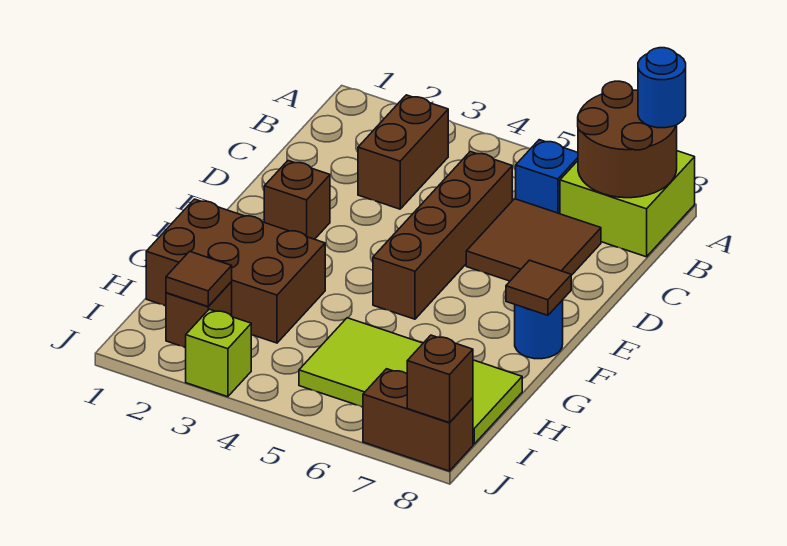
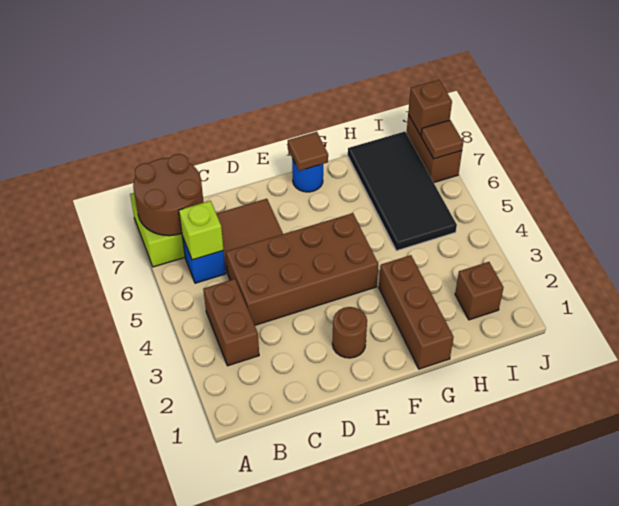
blue 1x1 round brick [638,48,686,128] -> none
brown 1x2 brick [358,95,448,209] -> brown 1x2 brick turned to [203,279,259,366]
brown 1x4 brick [373,152,512,319] -> brown 2x4 brick [226,213,378,325]
brown 1x1 brick [264,161,330,239] -> brown 1x1 round brick [332,307,367,358]
brown 2x3 brick [146,199,325,343] -> brown 1x3 brick [379,255,454,369]
lime 2x4 tile [299,318,522,444] -> black 2x4 tile [348,132,457,251]
brown 1x1 tile [166,251,232,306] -> brown 1x1 tile moved to [421,120,463,159]
lime 1x1 brick [186,309,251,397] -> lime 1x1 brick moved to [179,201,223,260]

